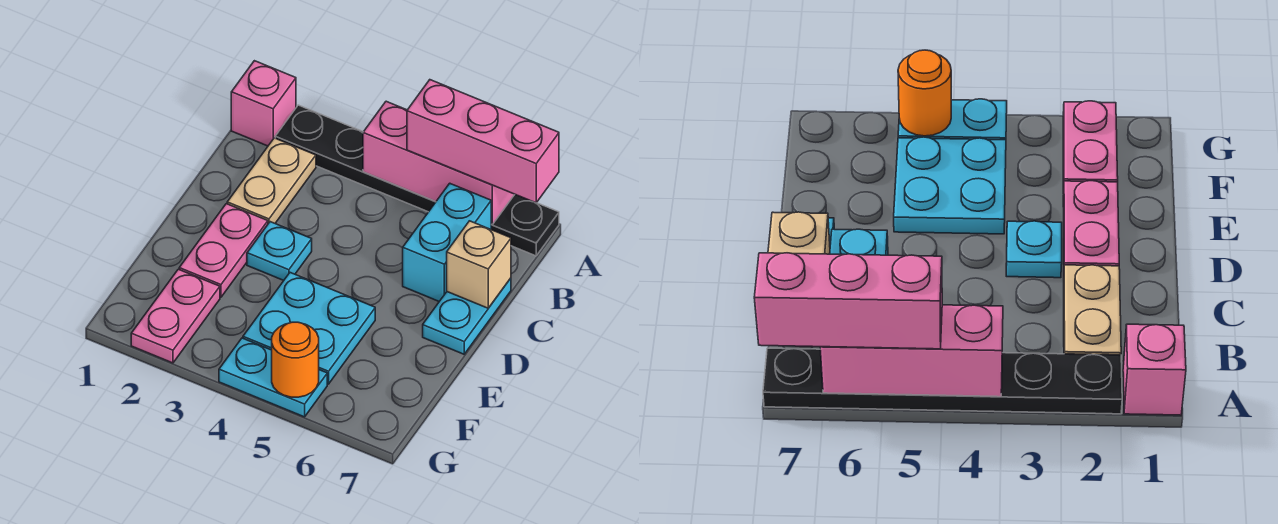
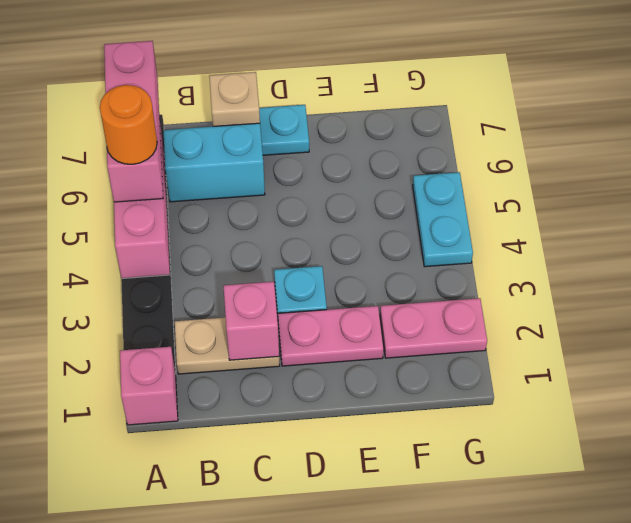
none -> pink 1x1 brick [224,282,279,360]
cyan 2x2 plate [243,273,375,384] -> none
orange 1x1 round brick [272,322,319,397] -> orange 1x1 round brick moved to [100,85,157,164]

